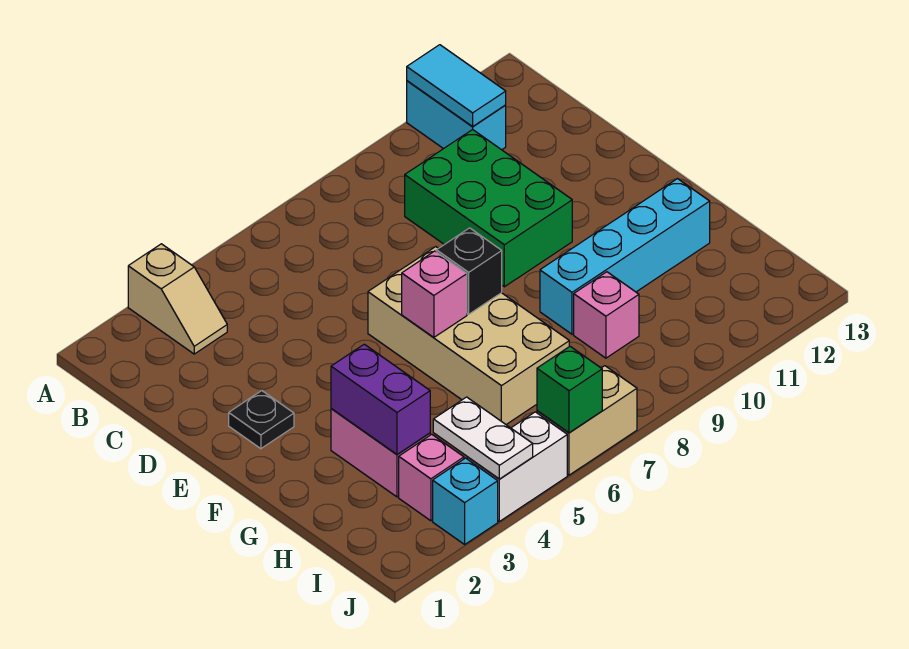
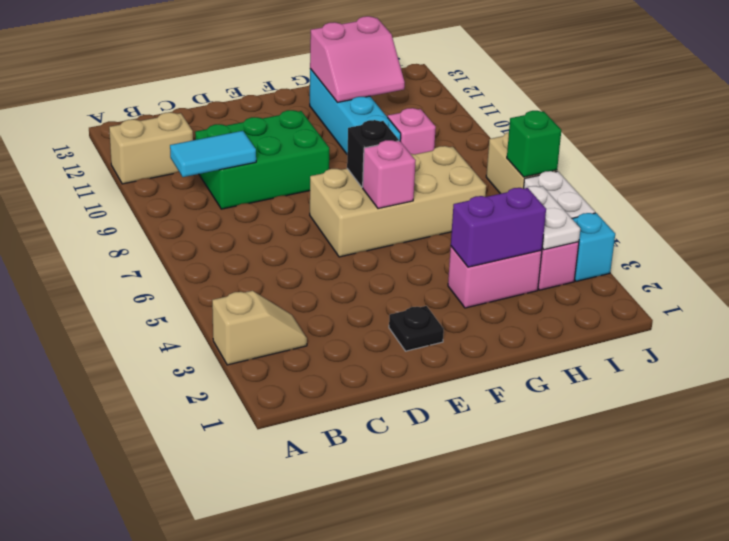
cyan 1x2 brick [407,81,506,150] -> tan 1x2 brick [109,112,193,184]
cyan 1x2 tile [407,45,506,127] -> cyan 1x2 tile moved to [170,131,256,177]
none -> pink 2x2 slope [310,16,405,102]
white 1x2 plate [433,397,533,479] -> white 1x2 plate turned to [527,186,580,250]

